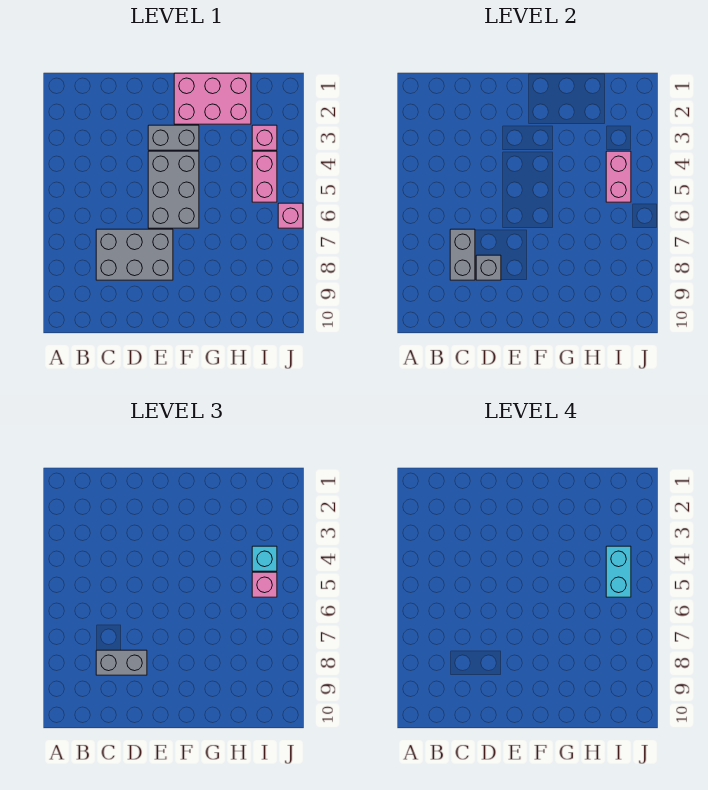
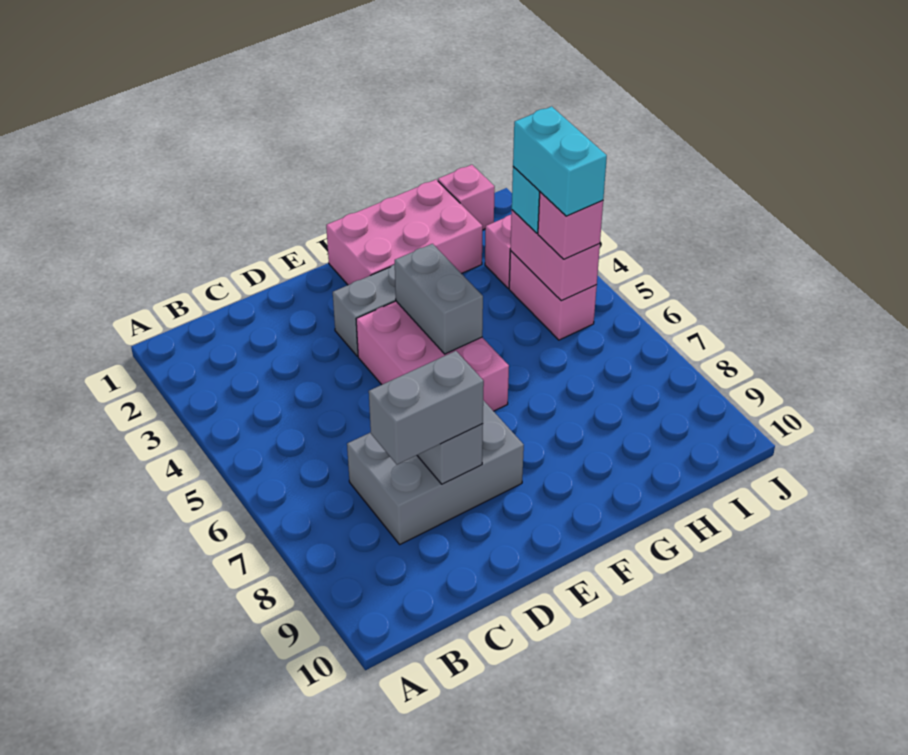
grey 1x2 brick [450,229,475,280] -> grey 1x2 brick moved to [395,244,483,354]
grey 2x3 brick [148,151,199,228] -> pink 2x3 brick [356,301,509,411]
pink 1x1 brick [278,203,303,228] -> pink 1x1 brick moved to [438,165,495,230]

